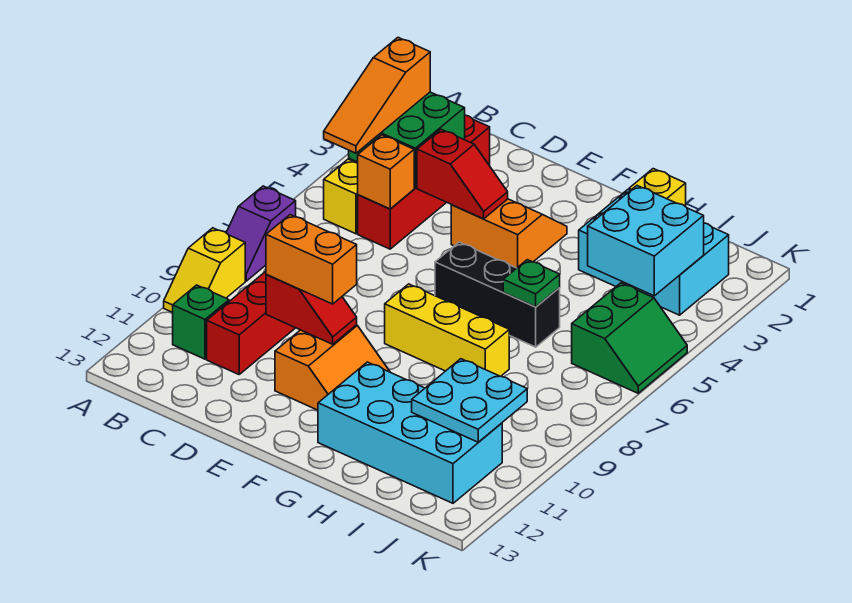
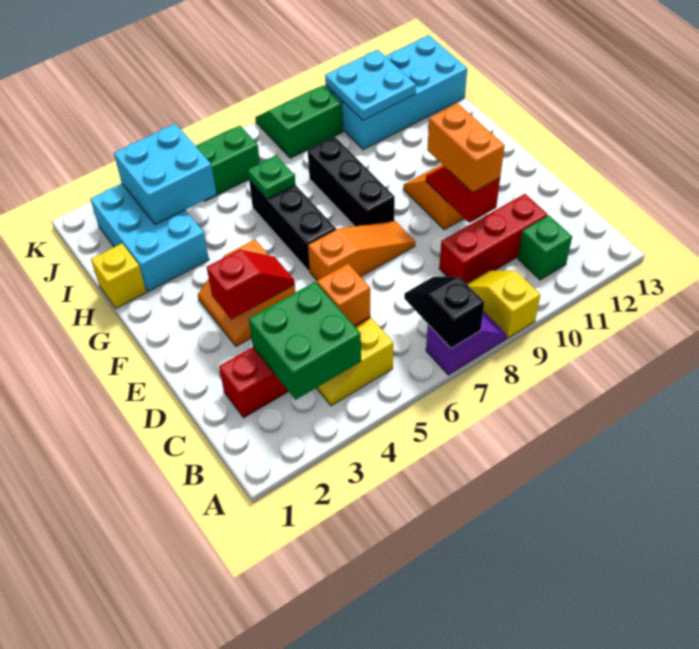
none -> black 1x2 slope [404,277,484,348]
yellow 1x2 slope [164,228,245,312] -> yellow 1x2 slope turned to [467,271,540,338]
orange 1x3 slope [324,38,430,153] -> orange 1x3 slope moved to [308,221,415,280]
red 1x2 slope [417,129,508,219] -> red 1x2 slope turned to [207,250,295,319]
yellow 1x3 brick [385,284,509,376] -> black 1x3 brick [308,136,395,226]
cyan 2x4 brick [318,362,502,503] -> cyan 2x4 brick turned to [326,35,467,150]
none -> green 2x2 slope [255,85,343,158]

